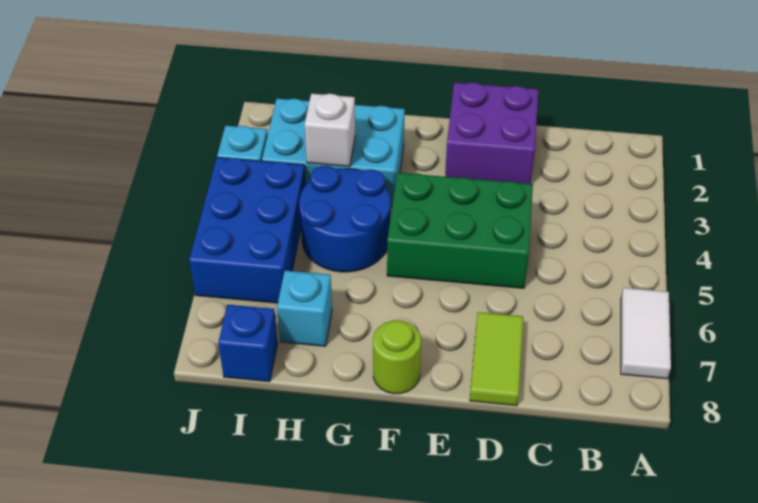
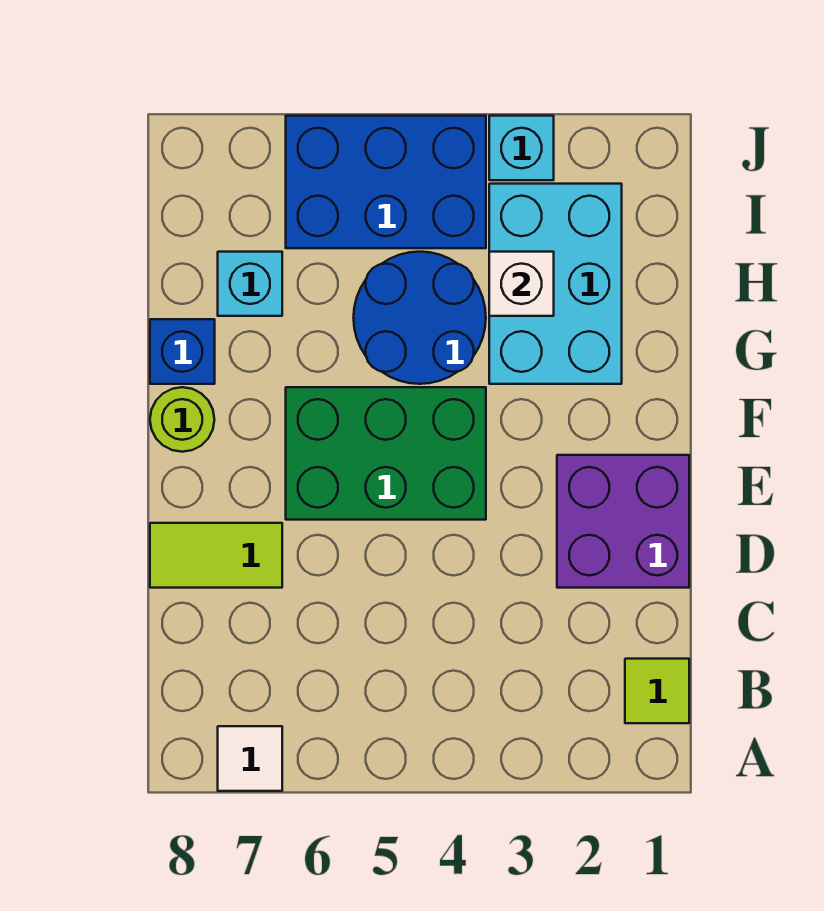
white 1x2 tile [621,288,671,379] -> white 1x1 tile [218,726,282,791]
none -> lime 1x1 tile [625,659,689,723]
green 2x3 brick [387,173,533,288] -> green 2x3 brick turned to [286,387,486,520]
blue 1x1 brick [218,305,278,382] -> blue 1x1 brick moved to [150,319,215,384]

